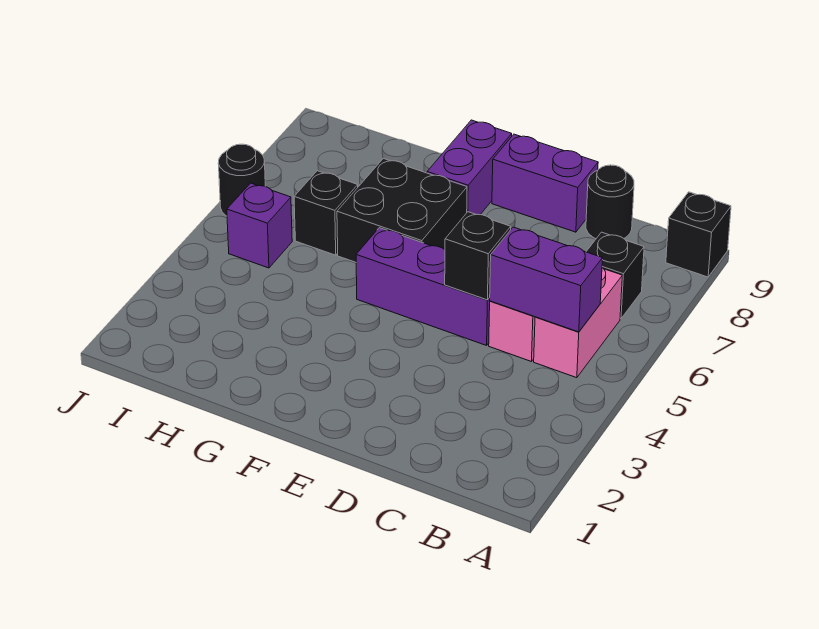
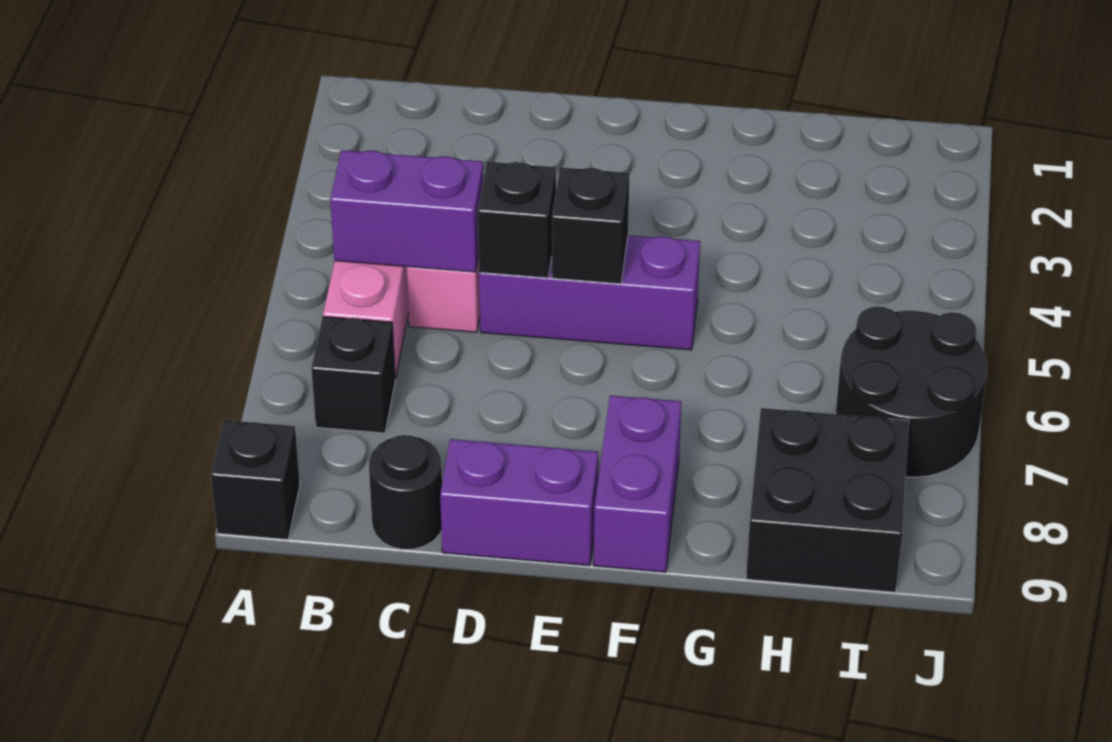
black 2x2 brick [337,158,467,262] -> black 2x2 brick moved to [746,408,909,592]
black 1x1 brick [294,171,358,255] -> black 1x1 brick moved to [552,167,629,284]
purple 1x1 brick [227,183,292,268] -> none
black 1x1 round brick [218,144,265,216] -> black 2x2 round brick [836,306,987,477]

